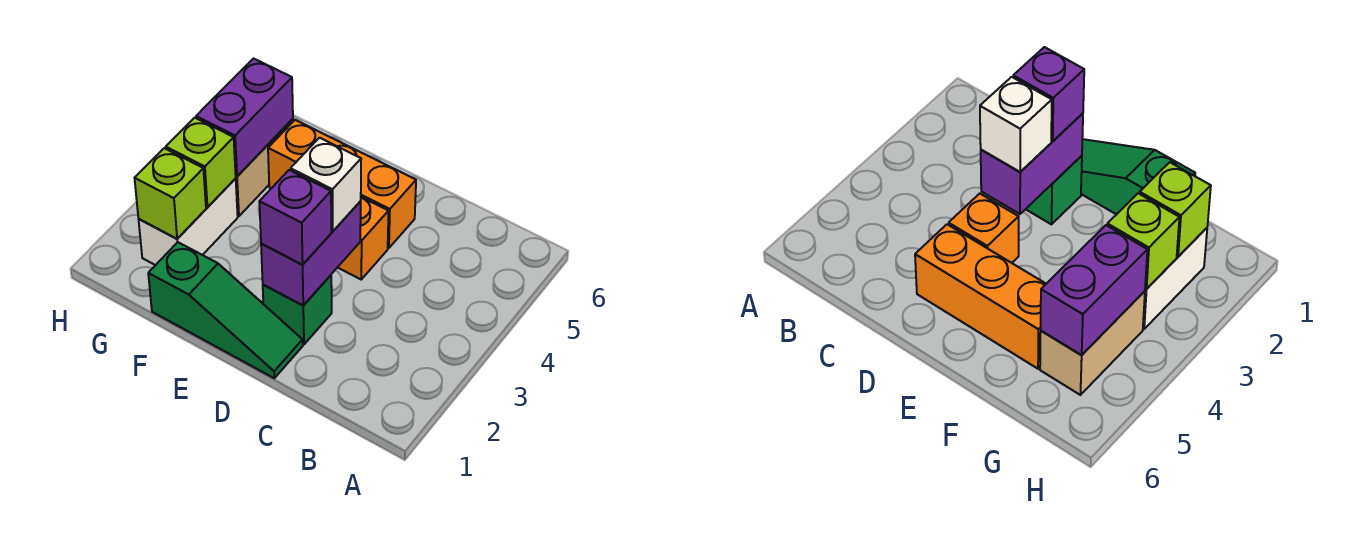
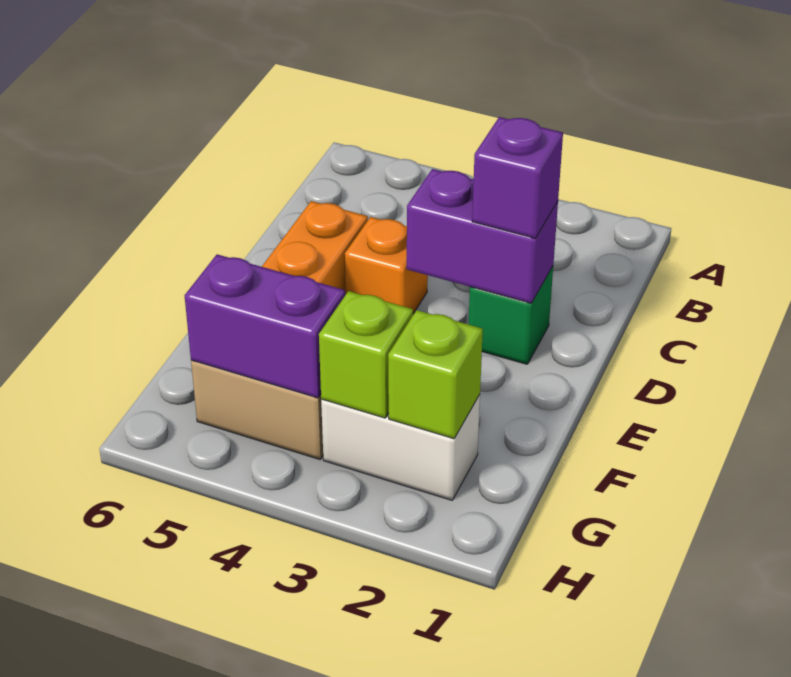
green 1x3 slope [148,242,303,378] -> none
white 1x1 brick [291,138,361,231] -> none

